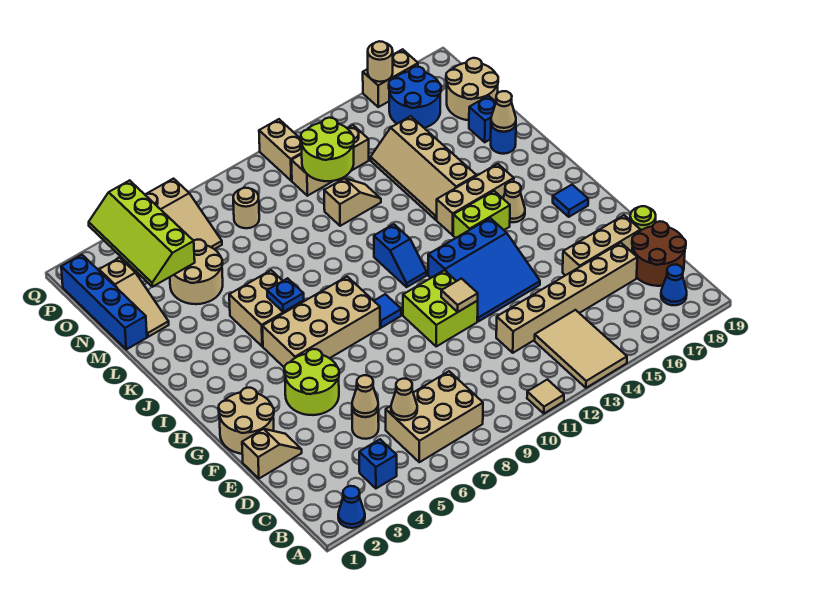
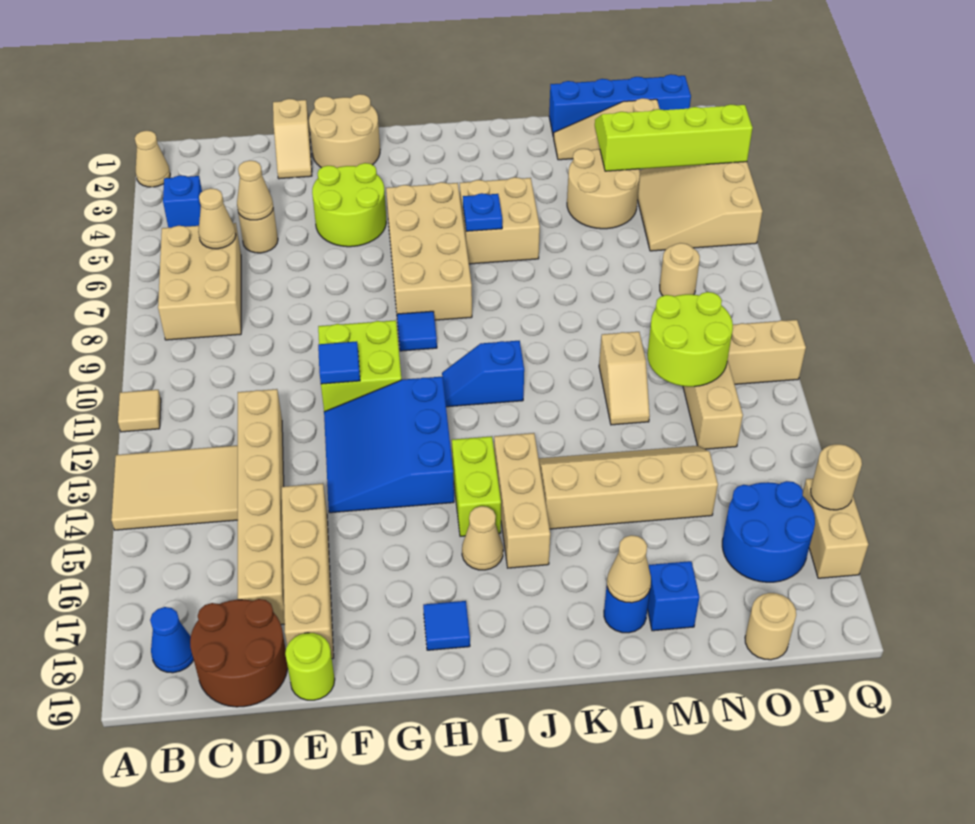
blue 1x1 cone [338,486,365,528] -> tan 1x1 cone [135,131,170,187]
tan 1x3 brick [563,215,641,275] -> tan 1x4 brick [282,483,334,659]
tan 1x1 tile [441,279,478,312] -> blue 1x1 tile [318,341,360,384]
tan 2x2 round brick [446,58,498,120] -> tan 1x1 round brick [745,593,796,660]

